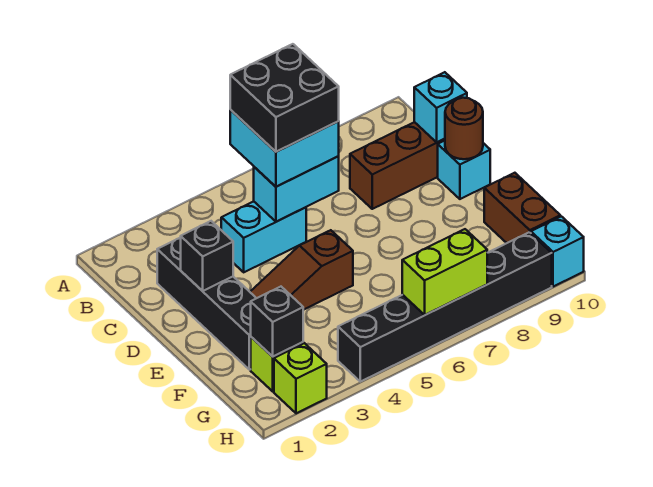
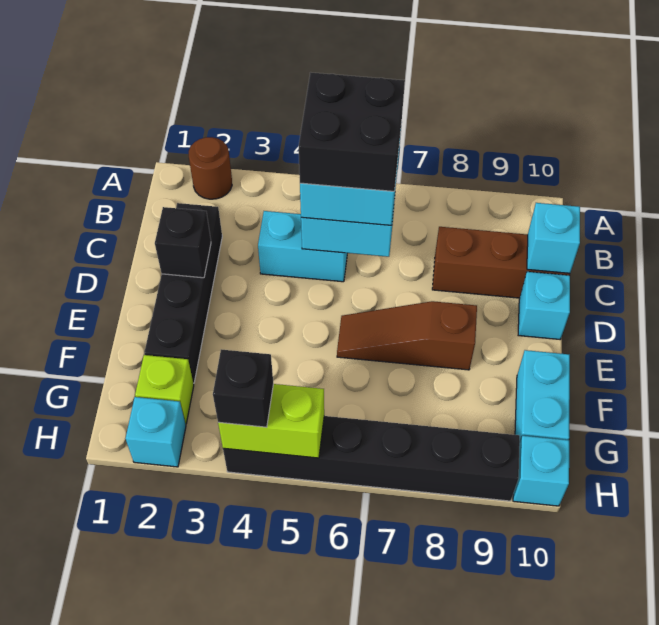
brown 1x1 round brick [445,98,483,159] -> brown 1x1 round brick moved to [189,137,232,199]
brown 1x3 slope [250,230,353,310] -> brown 1x3 slope moved to [337,301,477,370]
brown 1x2 brick [484,173,560,243] -> cyan 1x2 brick [515,350,570,441]
black 1x1 brick [251,287,303,357] -> black 1x1 brick moved to [213,349,273,427]
lime 1x1 brick [274,343,327,413] -> cyan 1x1 brick [126,397,186,467]
lime 1x2 brick [402,229,487,315] -> lime 1x2 brick moved to [218,384,324,458]

